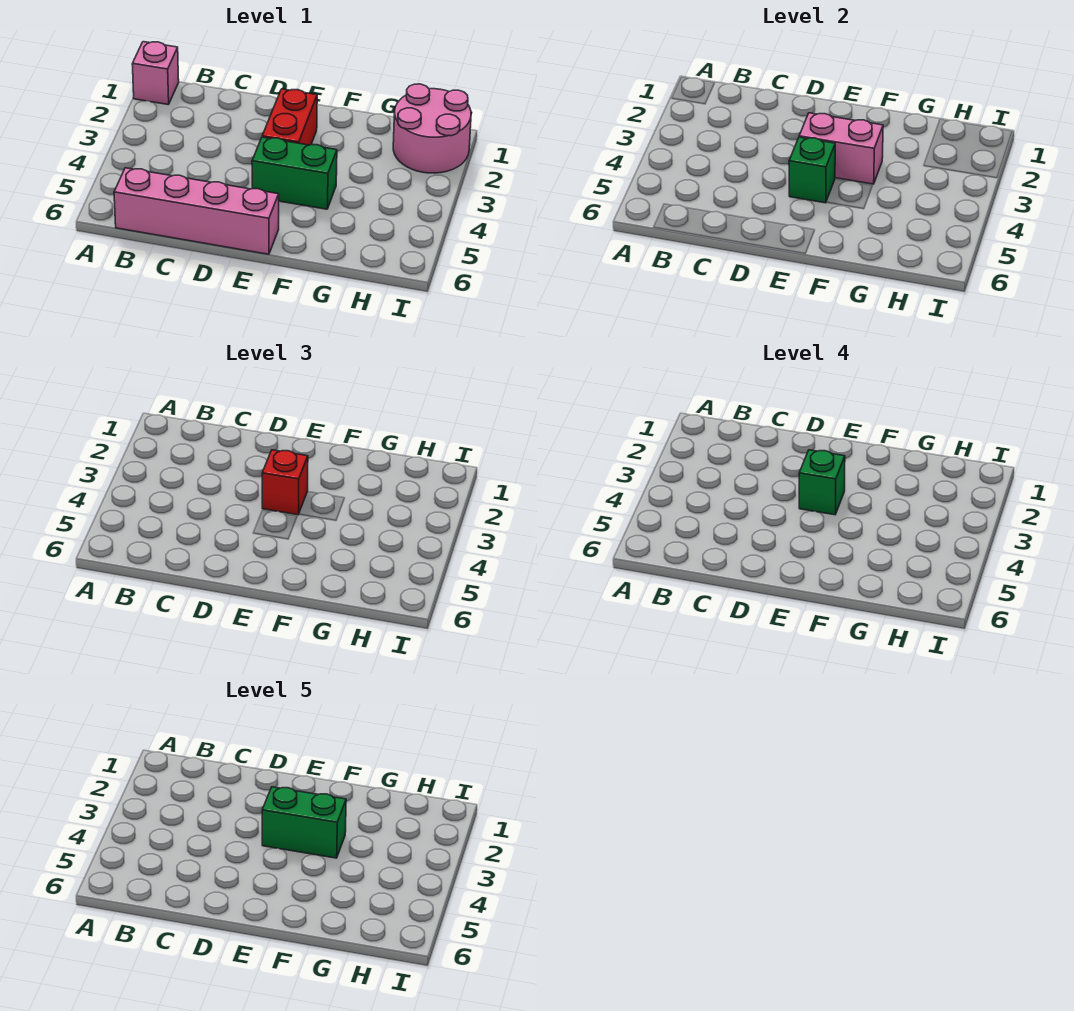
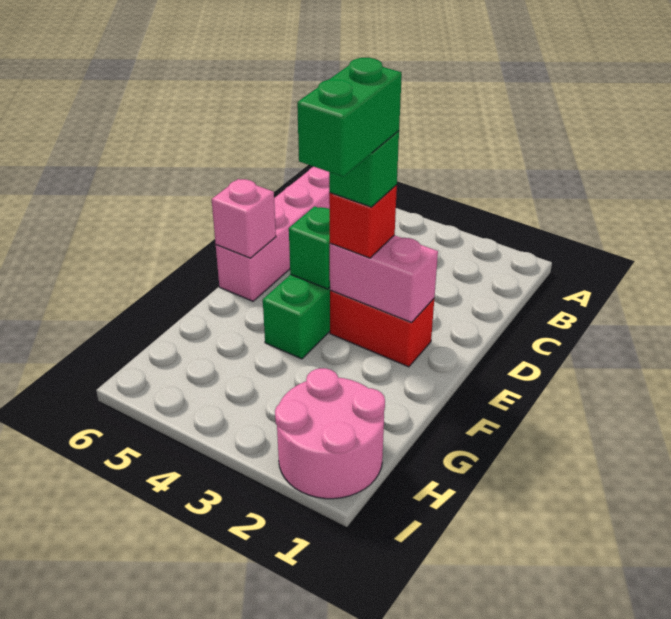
pink 1x1 brick [132,42,179,105] -> pink 1x1 brick moved to [212,179,276,258]
pink 1x2 brick [799,113,883,184] -> pink 1x2 brick turned to [330,235,438,322]

